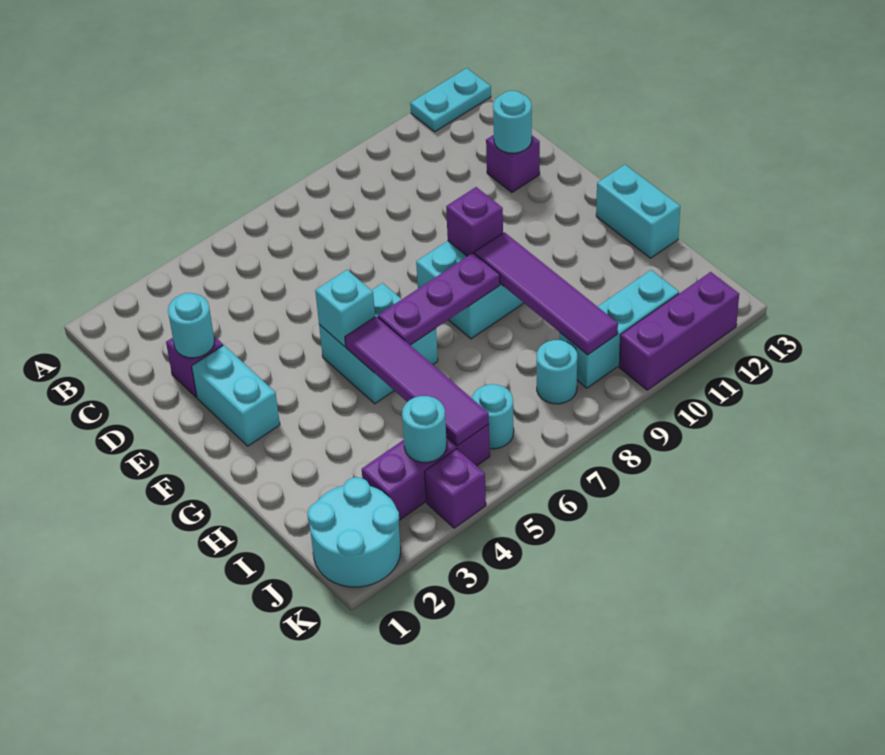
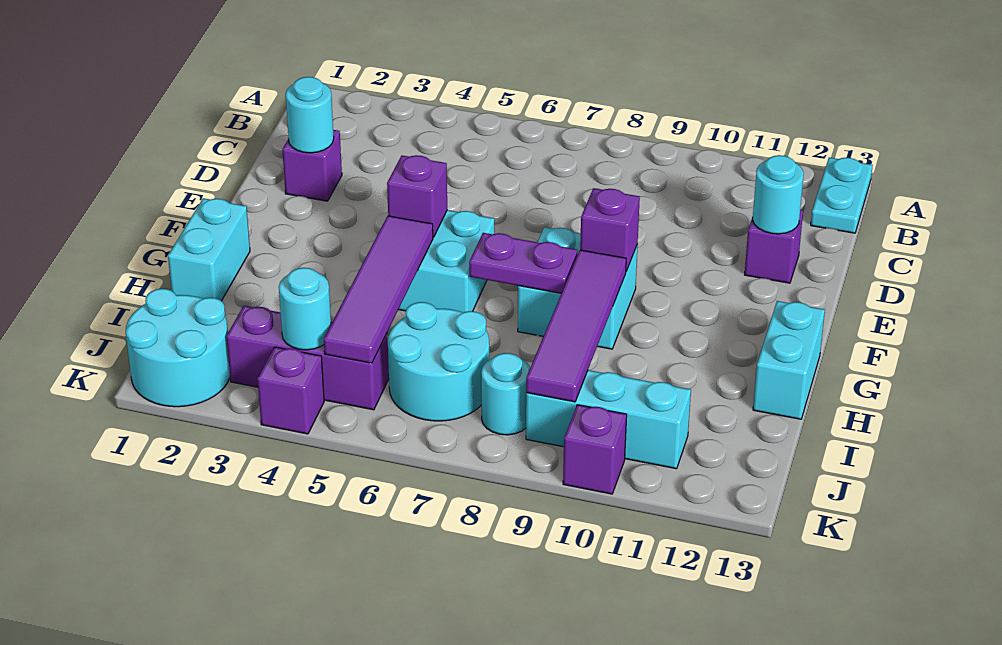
cyan 1x2 plate [410,68,491,132] -> cyan 1x2 plate turned to [811,158,873,233]
cyan 1x2 brick [192,345,280,446] -> cyan 1x2 brick moved to [168,198,250,301]
cyan 1x1 brick [315,270,375,346] -> purple 1x1 brick [387,155,447,237]
purple 1x3 plate [378,253,500,345] -> purple 1x2 plate [469,233,577,293]
cyan 1x1 round brick [472,384,514,449] -> cyan 2x2 round brick [388,302,489,421]
purple 1x3 brick [619,272,739,390] -> purple 1x1 brick [563,405,627,494]

